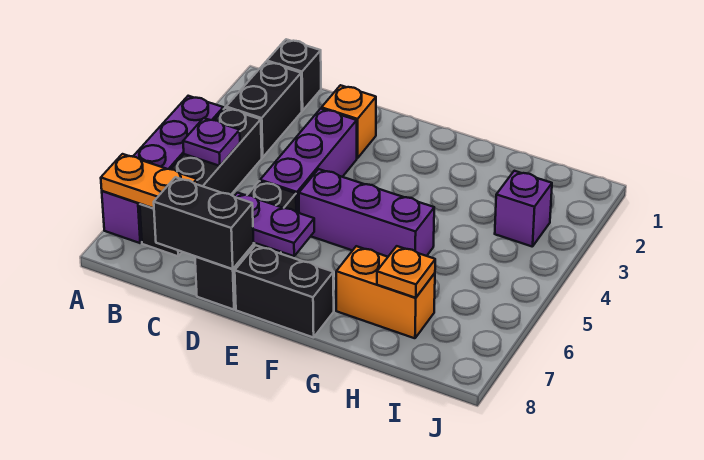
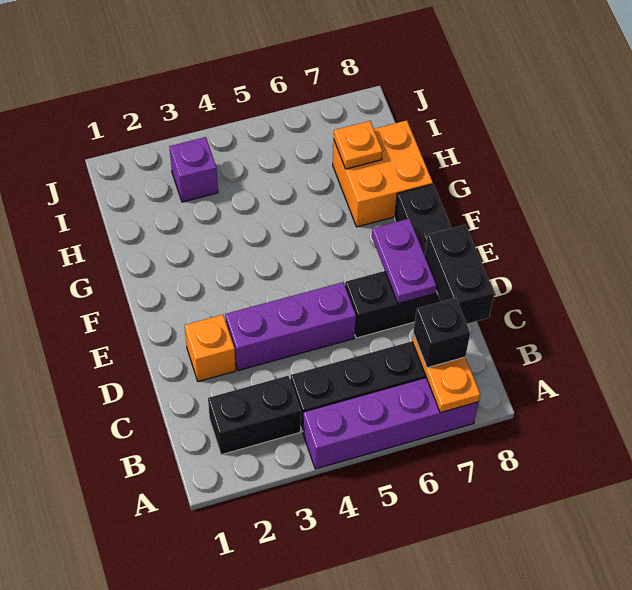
black 1x1 brick [267,39,321,111] -> black 1x1 brick moved to [413,298,470,368]
purple 1x1 plate [183,118,240,166] -> none
purple 1x3 brick [299,169,434,257] -> none
orange 1x2 brick [336,246,435,338] -> orange 2x2 brick [333,120,433,227]

